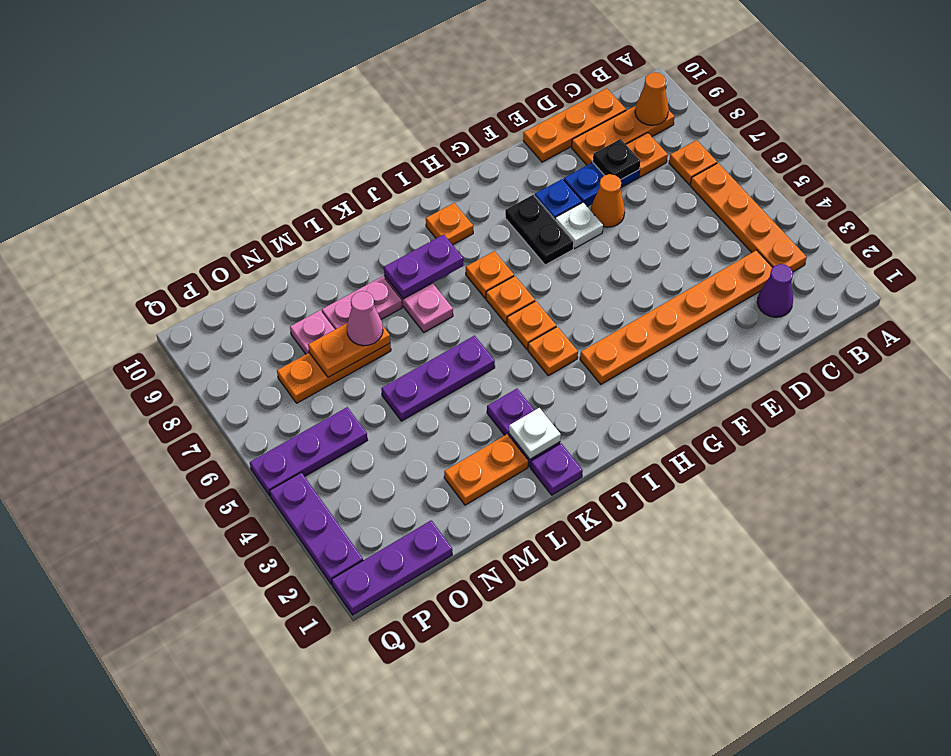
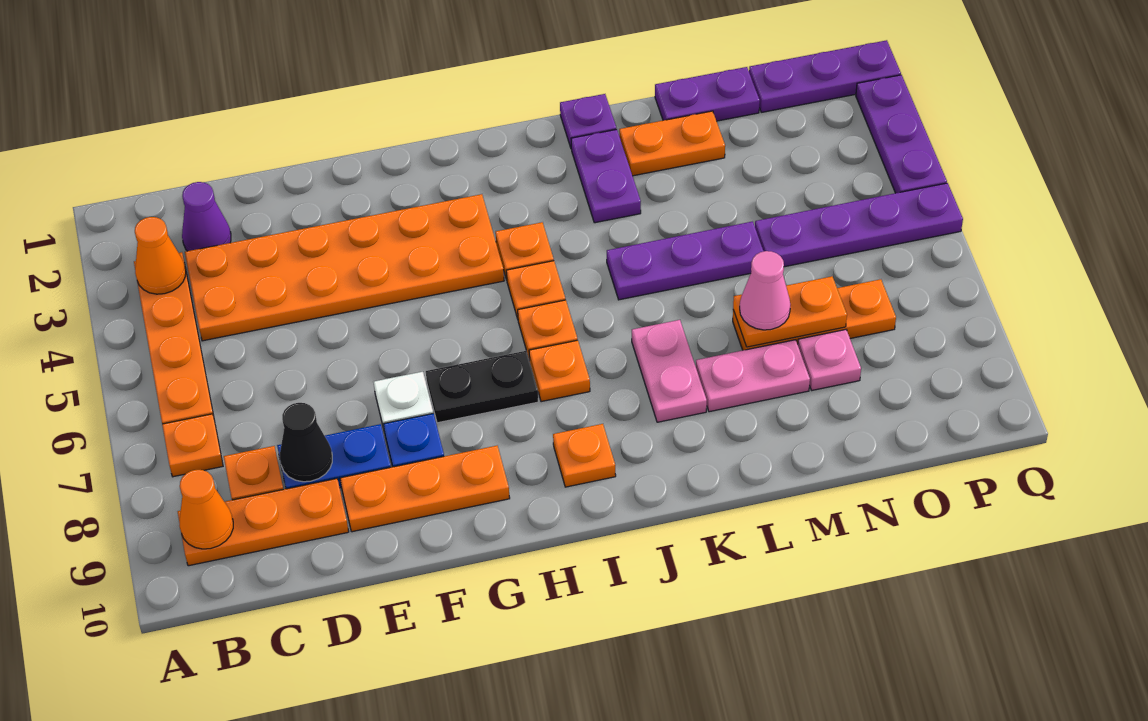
orange 1x6 plate [580,250,773,384] -> orange 2x6 plate [185,194,504,341]
orange 1x3 plate [523,88,626,162] -> orange 1x3 plate moved to [340,446,510,532]
black 1x1 plate [593,139,641,180] -> black 1x1 cone [280,403,332,482]
orange 1x1 cone [591,174,625,227] -> orange 1x1 cone moved to [135,217,186,294]
black 1x2 plate [505,195,574,265] -> black 1x2 plate turned to [426,351,538,423]
purple 1x2 plate [384,235,463,299] -> purple 1x2 plate moved to [655,67,760,121]
white 1x1 plate [509,408,561,459] -> none
purple 1x3 plate [250,407,368,496] -> purple 1x4 plate [755,183,963,267]

